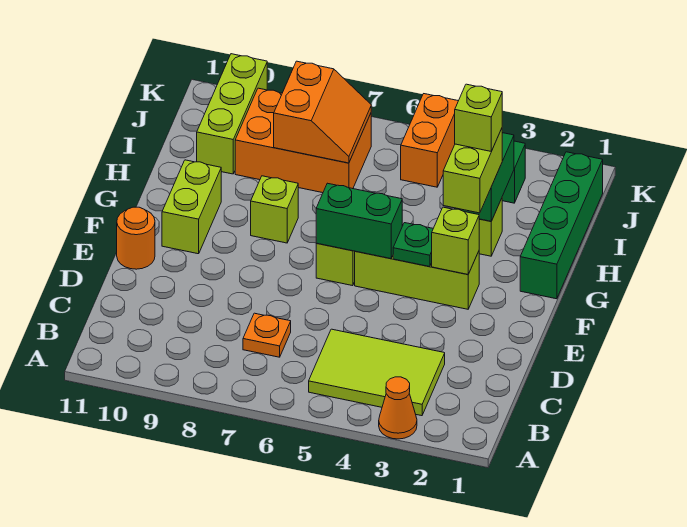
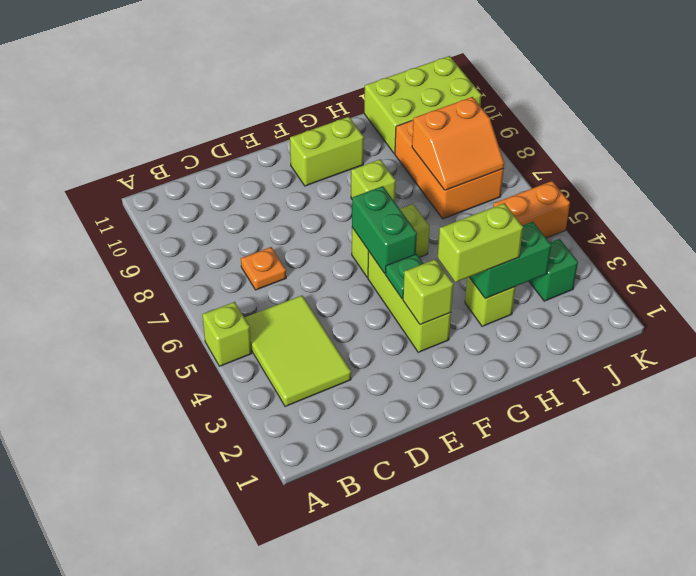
orange 1x1 cone [379,377,417,439] -> none
orange 1x1 round brick [117,207,155,269] -> none
green 1x4 brick [520,152,603,299] -> none
lime 1x1 brick [455,84,502,151] -> lime 1x1 brick moved to [202,302,252,366]
lime 1x3 brick [197,54,267,174] -> lime 2x3 brick [364,56,481,154]

